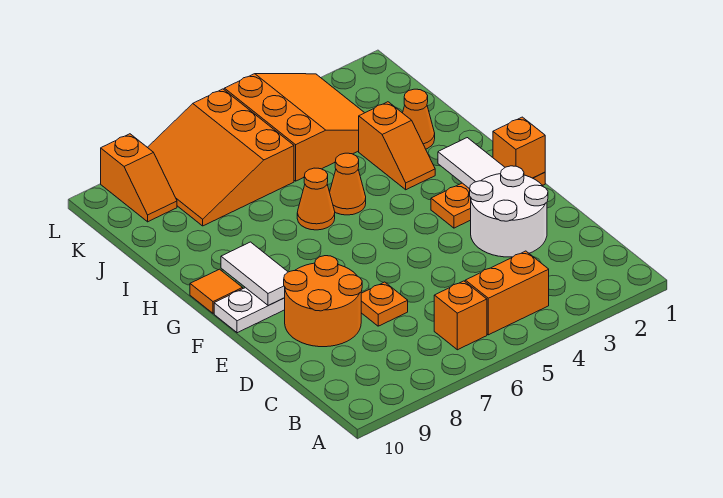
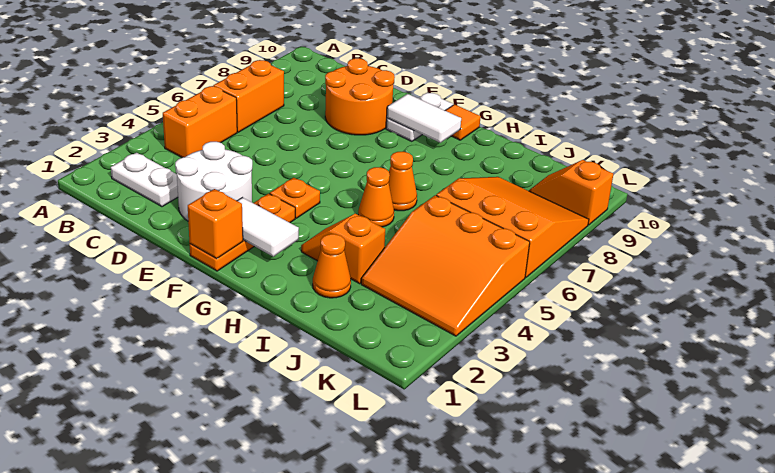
none -> white 1x2 plate [111,153,178,207]
orange 1x1 brick [434,281,487,350] -> orange 1x2 brick [213,60,284,132]
orange 1x1 plate [361,282,408,326] -> orange 1x1 plate moved to [270,178,320,218]

